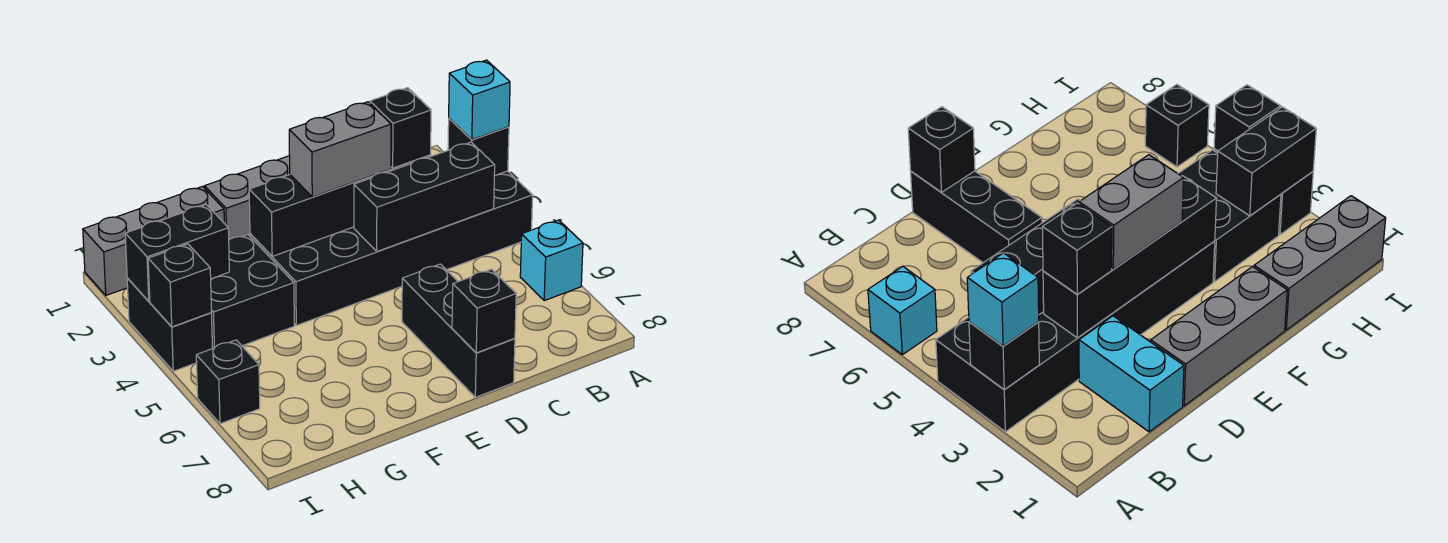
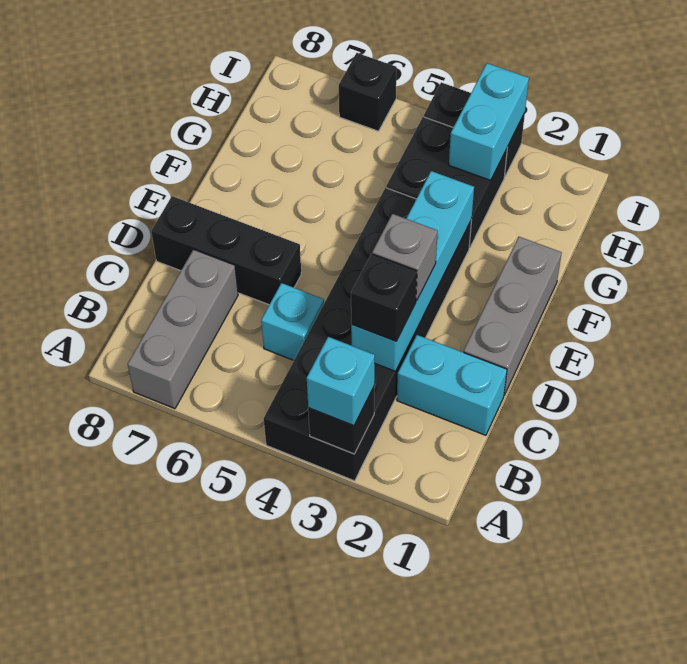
cyan 1x1 brick [520,220,583,301] -> cyan 1x1 brick moved to [261,283,324,360]
black 1x3 brick [354,142,495,251] -> none
black 1x4 brick [249,155,431,256] -> cyan 1x4 brick [351,171,474,371]
grey 1x2 brick [289,102,391,197] -> grey 1x1 brick [372,214,438,301]
black 1x1 brick [452,269,516,353] -> none
grey 1x3 brick [83,187,224,295] -> grey 1x3 brick moved to [128,249,238,409]
black 1x2 brick [125,205,229,301] -> cyan 1x2 brick [449,63,529,180]
black 1x1 brick [148,244,211,327] -> none

